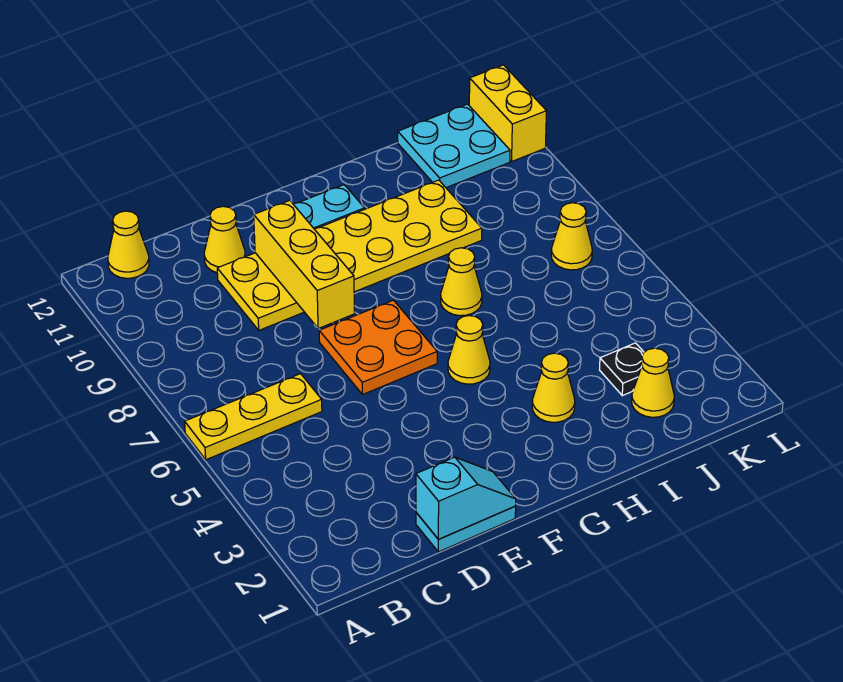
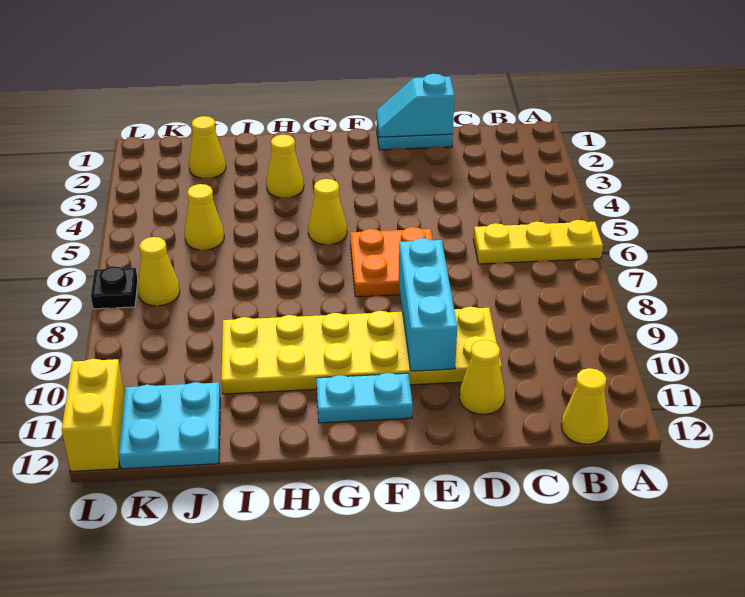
yellow 1x3 brick [254,200,355,329] -> cyan 1x3 brick [399,238,457,371]
yellow 1x1 cone [441,248,482,316] -> yellow 1x1 cone moved to [184,184,224,250]
black 1x1 plate [600,343,644,396] -> black 1x1 plate moved to [91,266,138,309]

